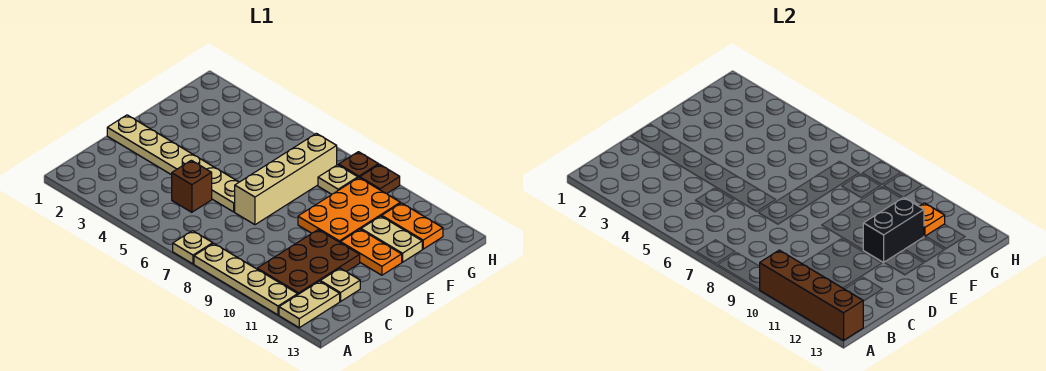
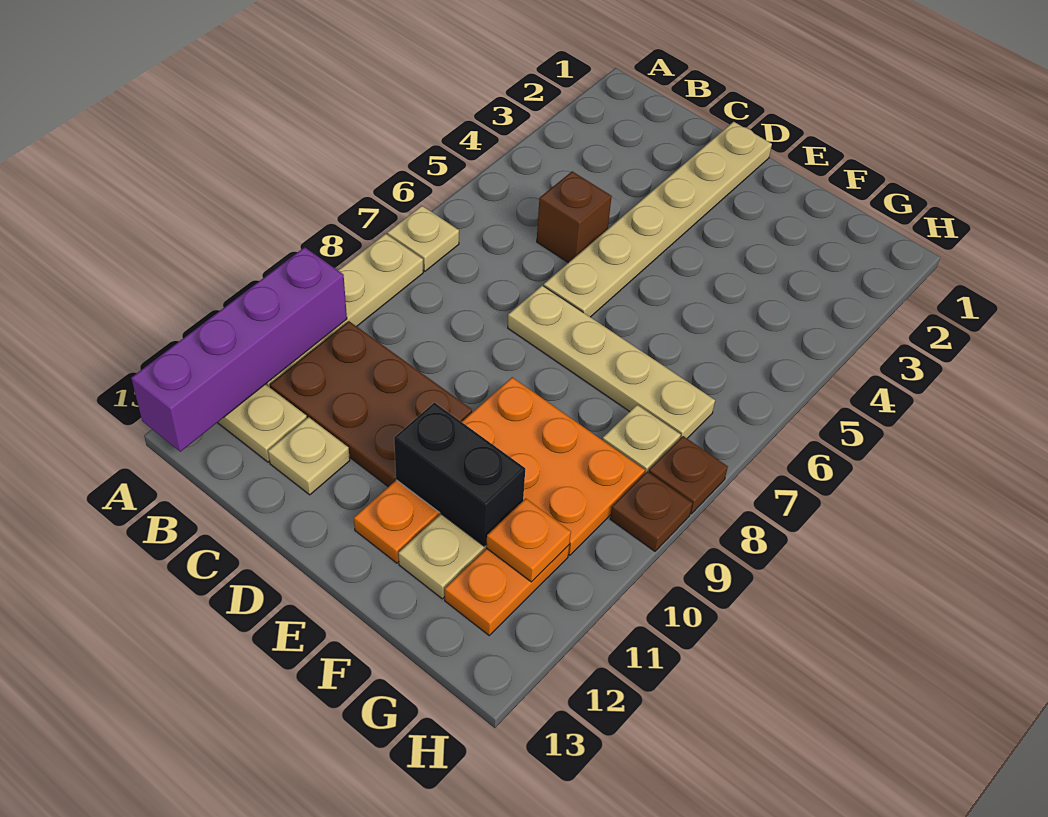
brown 1x4 brick [760,250,863,340] -> purple 1x4 brick [131,247,347,452]
tan 1x4 brick [235,133,337,225] -> tan 1x4 plate [508,285,715,438]

